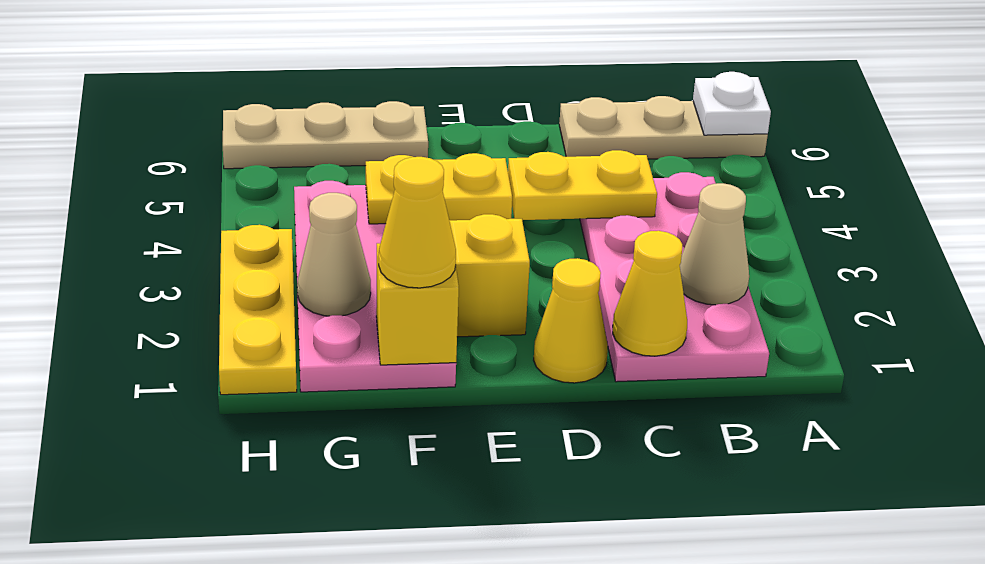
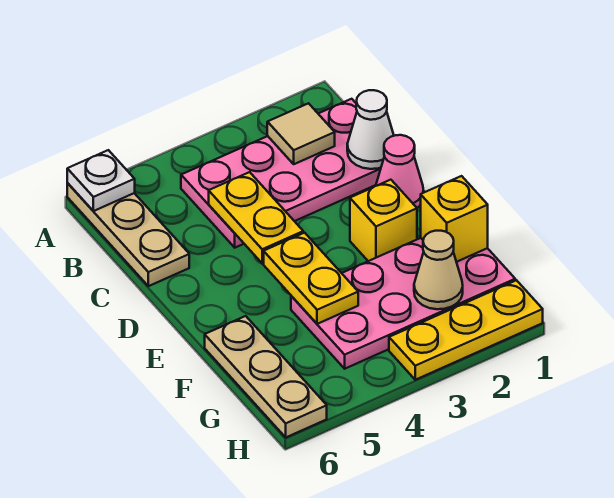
tan 1x1 cone [680,183,749,305] -> tan 1x1 tile [267,103,335,164]
yellow 1x1 cone [613,231,687,356] -> white 1x1 cone [347,90,394,169]
yellow 1x1 cone [534,258,608,383] -> pink 1x1 cone [376,135,424,208]
yellow 1x1 cone [379,157,456,288] -> none

